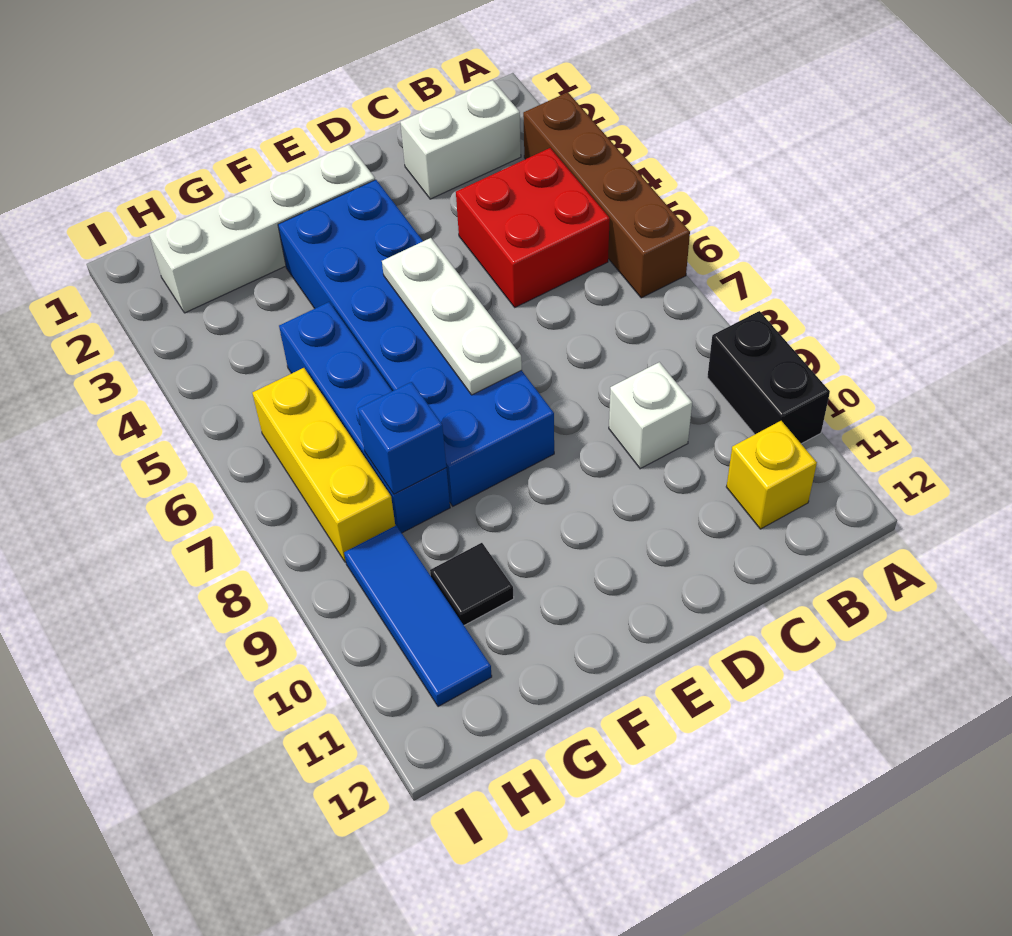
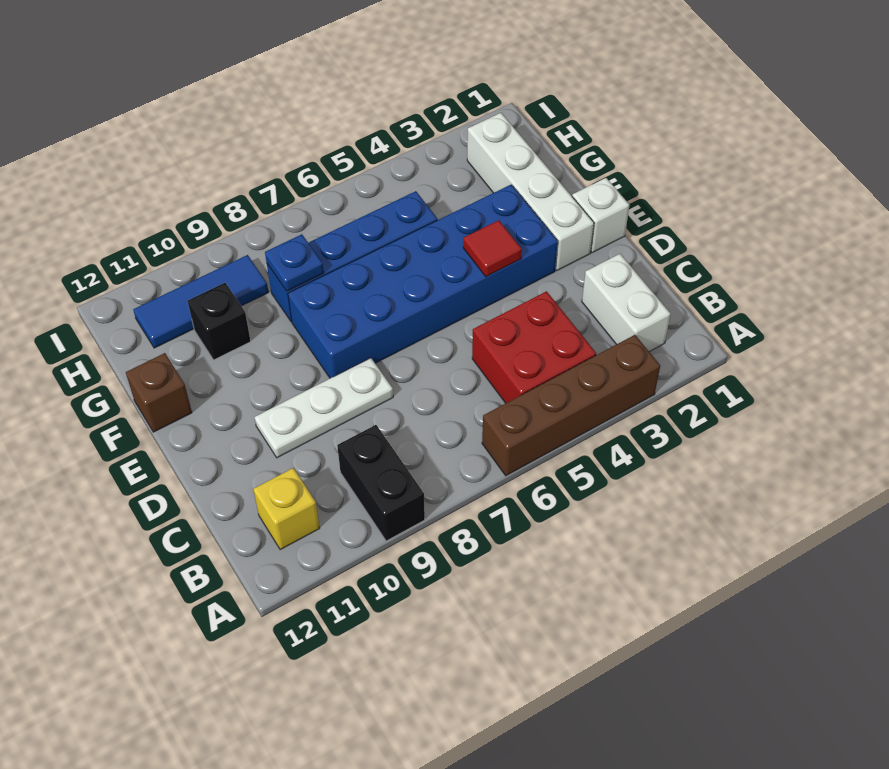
black 1x2 brick [707,311,830,444] -> black 1x2 brick turned to [337,425,425,541]
white 1x1 brick [609,362,692,469] -> white 1x1 brick moved to [572,178,629,253]
none -> red 1x1 tile [463,220,522,276]
white 1x3 plate [382,238,522,395] -> white 1x3 plate moved to [255,358,393,458]
none -> brown 1x1 brick [126,353,192,432]
blue 1x1 brick [358,382,446,494] -> blue 1x1 plate [265,234,324,291]
black 1x1 tile [430,543,514,625] -> black 1x1 brick [188,283,251,360]
yellow 1x3 brick [252,368,395,562] -> none

